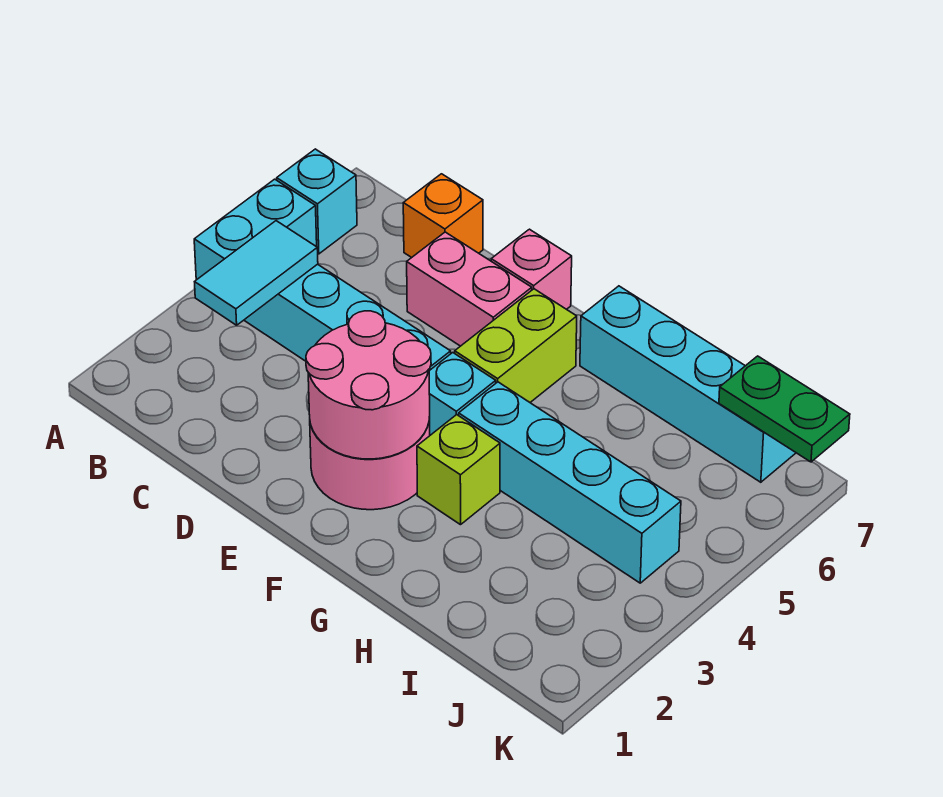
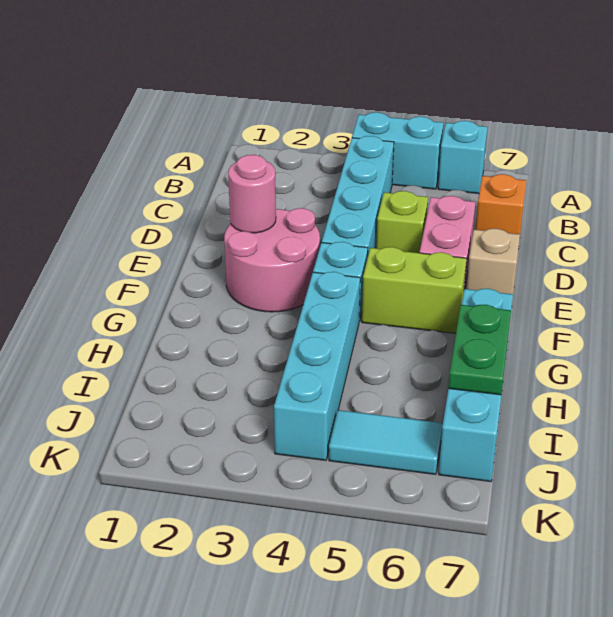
cyan 1x2 tile [195,221,318,325] -> cyan 1x2 tile moved to [329,410,443,475]
pink 2x2 round brick [306,311,431,459] -> pink 1x1 round brick [228,155,276,233]
pink 1x1 brick [491,229,572,309] -> tan 1x1 brick [466,229,520,301]
lime 1x1 brick [417,415,500,525] -> lime 1x1 brick moved to [376,191,428,253]
green 1x2 plate [719,356,850,462] -> green 1x2 plate moved to [448,305,511,395]

